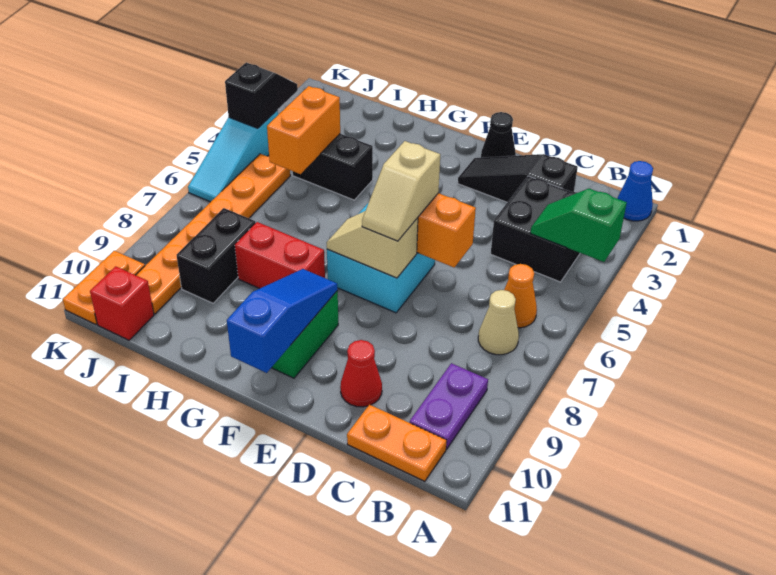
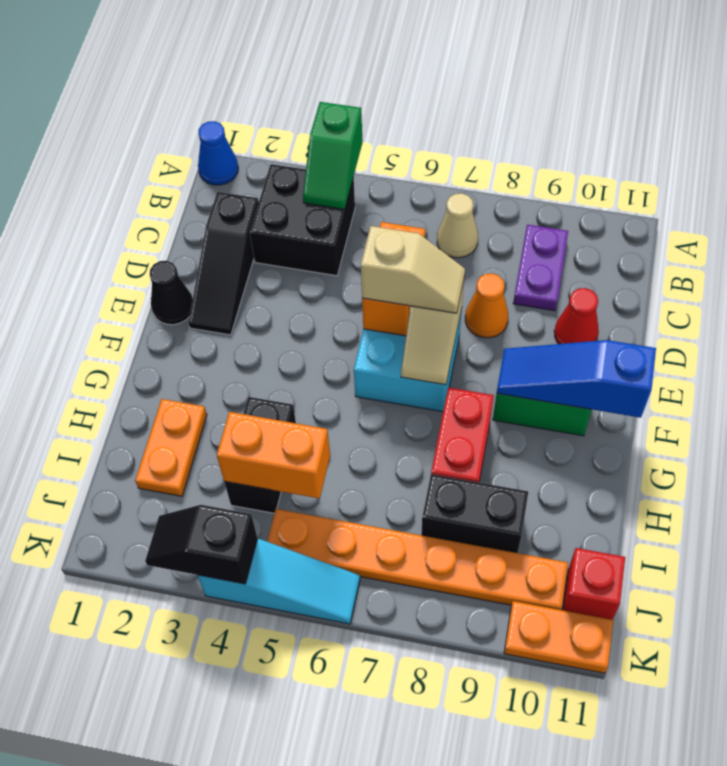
orange 1x1 cone [504,264,537,328] -> orange 1x1 cone moved to [465,273,508,338]
purple 1x2 plate [409,363,488,449] -> purple 1x2 plate turned to [513,225,568,311]
orange 1x2 plate [347,405,447,481] -> orange 1x2 plate moved to [135,399,207,496]

